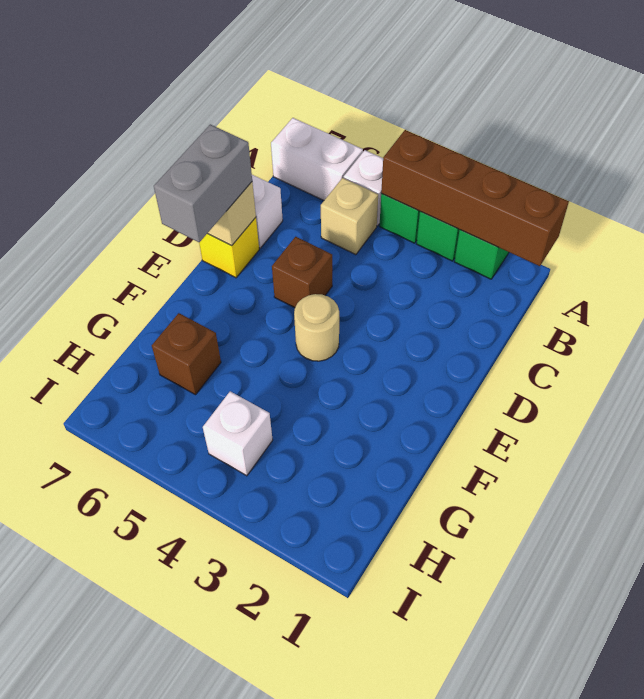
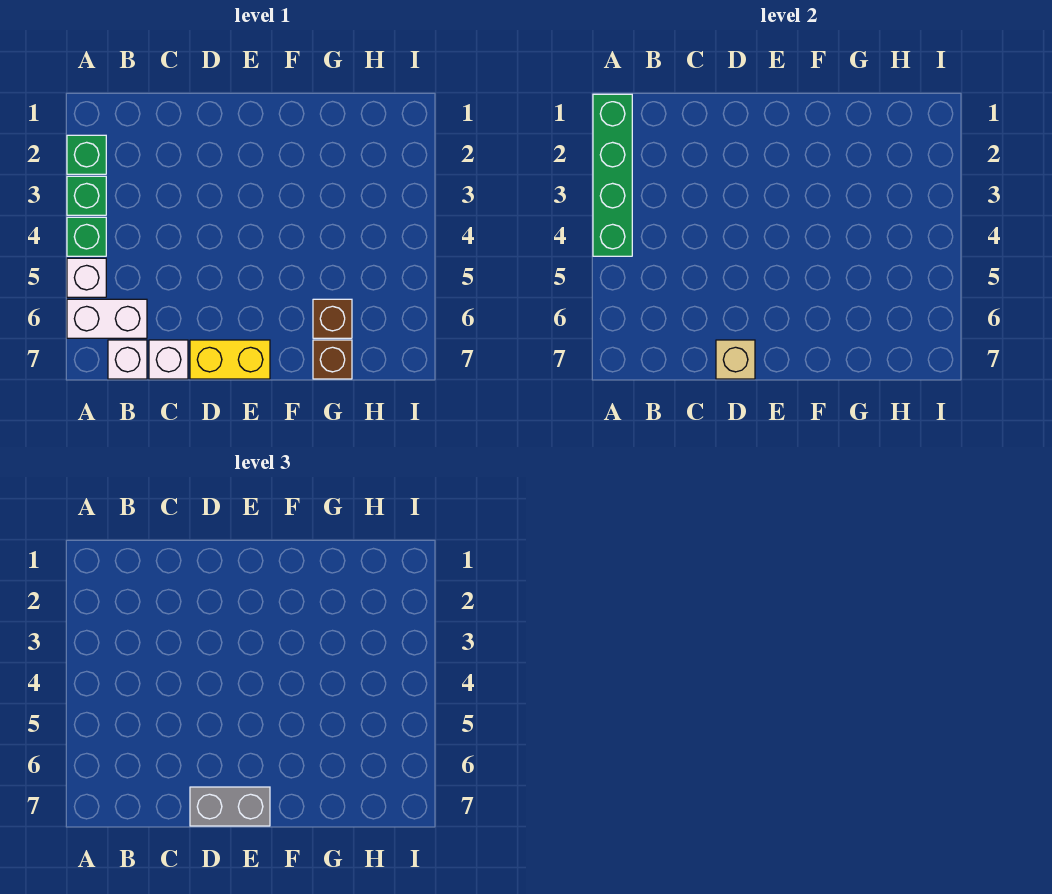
brown 1x4 brick [381,130,569,266] -> green 1x4 brick [593,94,632,256]
white 1x2 brick [271,118,363,200] -> white 1x2 brick turned to [67,299,147,338]
tan 1x1 brick [321,178,378,255] -> none
brown 1x1 brick [272,237,332,308] -> brown 1x1 brick moved to [313,340,352,379]
yellow 1x1 brick [199,218,259,278] -> yellow 1x2 brick [190,340,270,379]
tan 1x1 round brick [294,294,339,361] -> none
white 1x1 brick [203,391,273,476] -> white 1x1 brick moved to [108,340,147,379]

